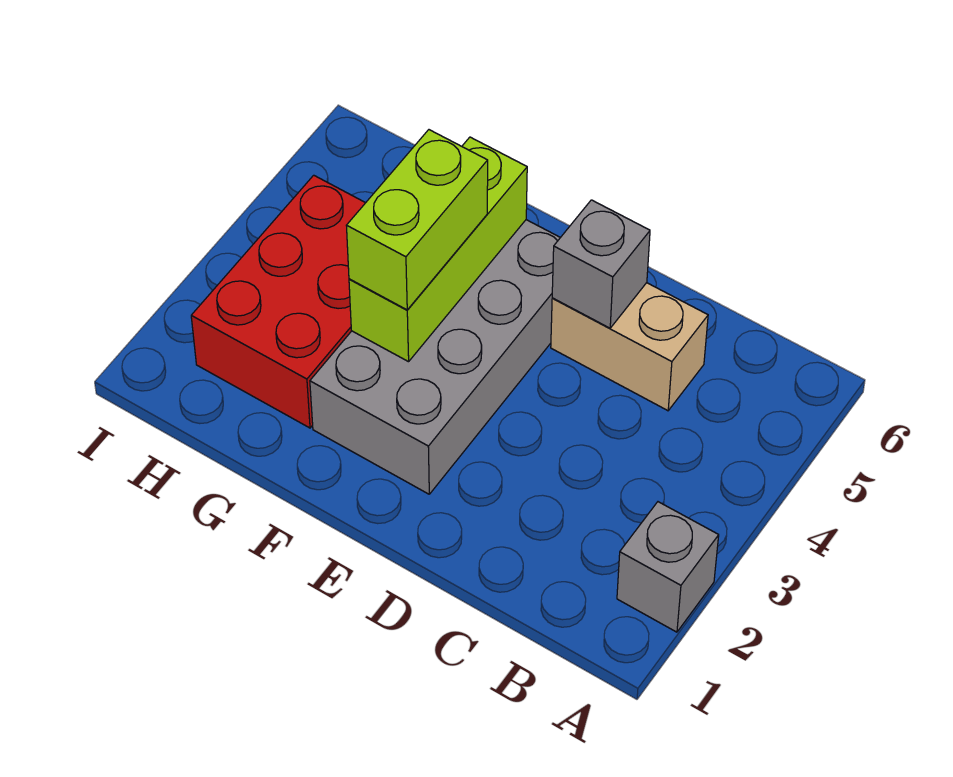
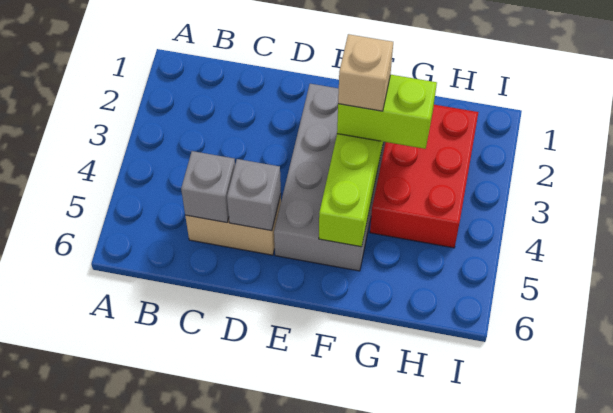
grey 1x1 brick [617,502,719,632] -> grey 1x1 brick moved to [181,151,235,223]
lime 1x2 brick [346,130,488,310] -> lime 1x2 brick turned to [337,75,437,149]
none -> tan 1x1 brick [338,34,393,111]

